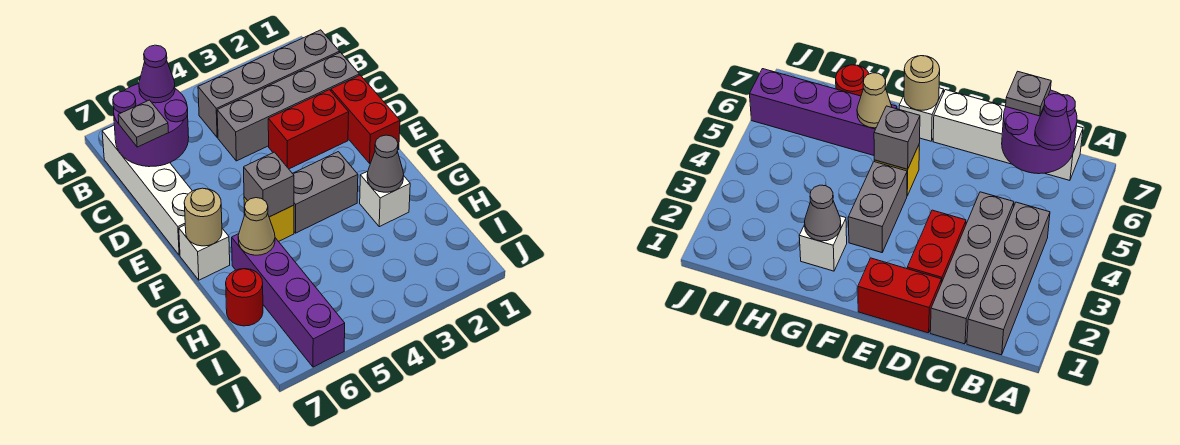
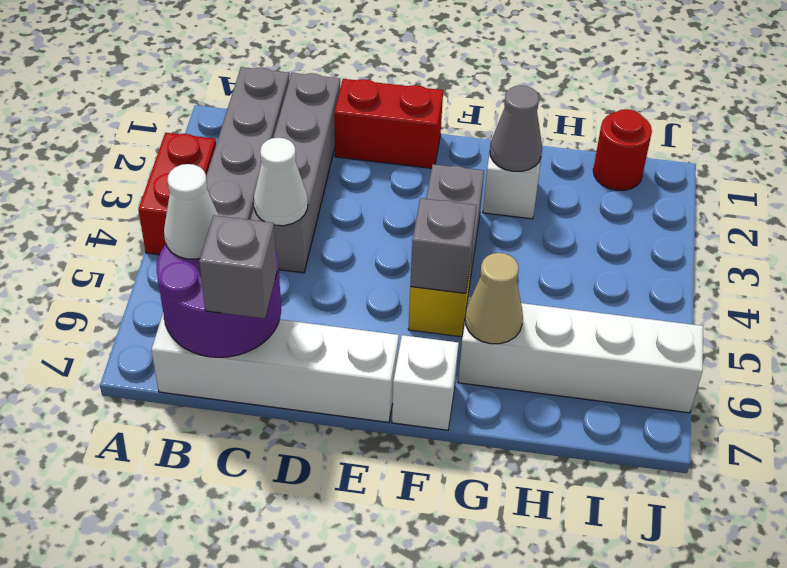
purple 1x1 cone [139,45,175,103] -> white 1x1 cone [164,164,219,259]
none -> white 1x1 cone [254,138,308,226]
grey 1x1 plate [118,100,169,147] -> grey 1x1 brick [199,215,277,319]
red 1x2 brick [268,90,349,169] -> red 1x2 brick moved to [138,133,216,255]
tan 1x1 round brick [184,188,222,246] -> none
purple 1x4 brick [232,234,345,367] -> white 1x4 brick [458,297,703,413]
red 1x1 round brick [226,269,263,326] -> red 1x1 round brick moved to [593,109,652,190]

